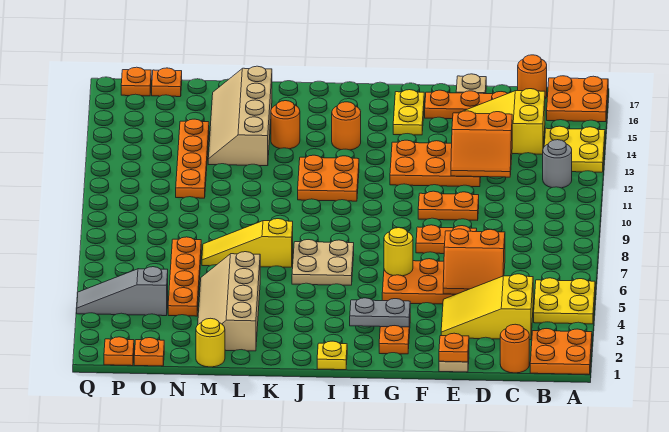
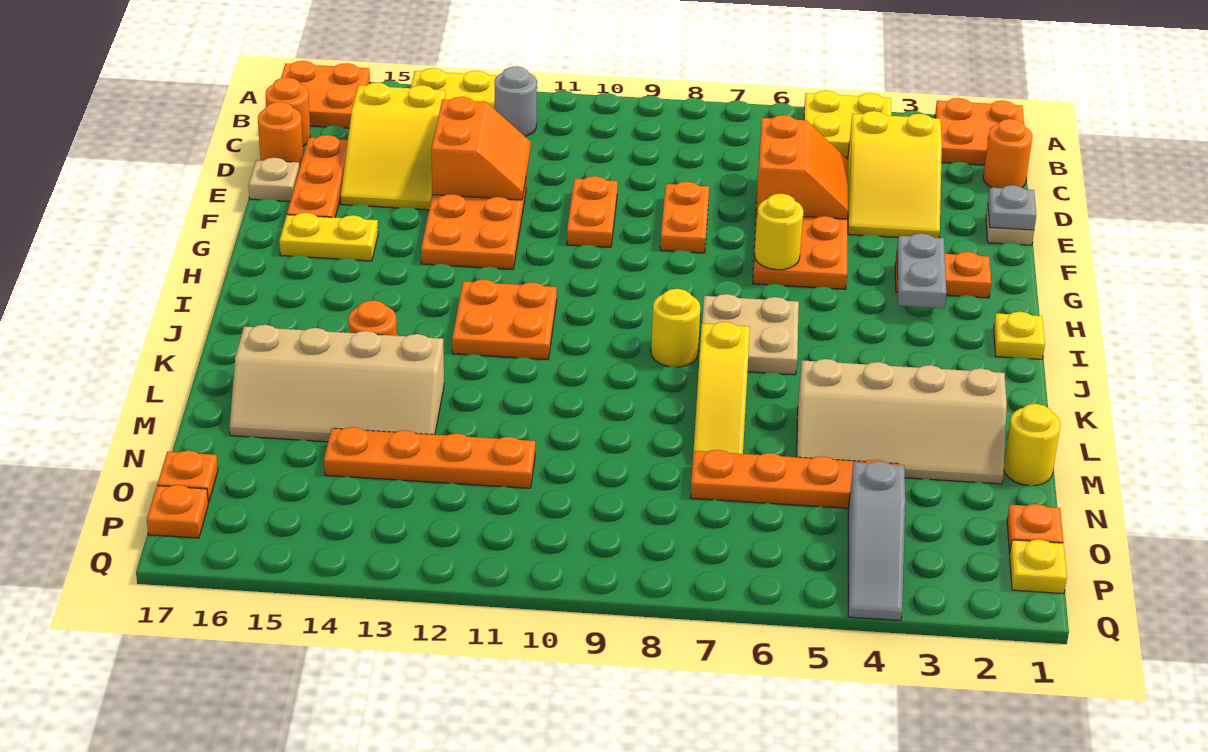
orange 1x1 plate [439,333,469,362] -> grey 1x1 plate [988,185,1036,230]
orange 1x1 round brick [332,102,361,150] -> orange 1x1 round brick moved to [258,102,303,168]
none -> yellow 1x1 round brick [651,289,700,367]
orange 1x1 plate [104,337,134,366] -> yellow 1x1 plate [1010,539,1067,594]

